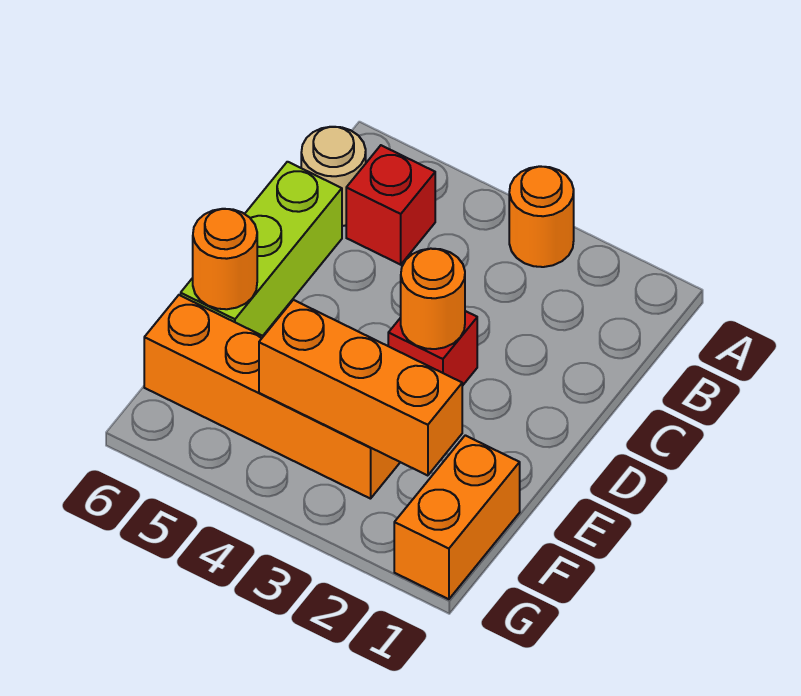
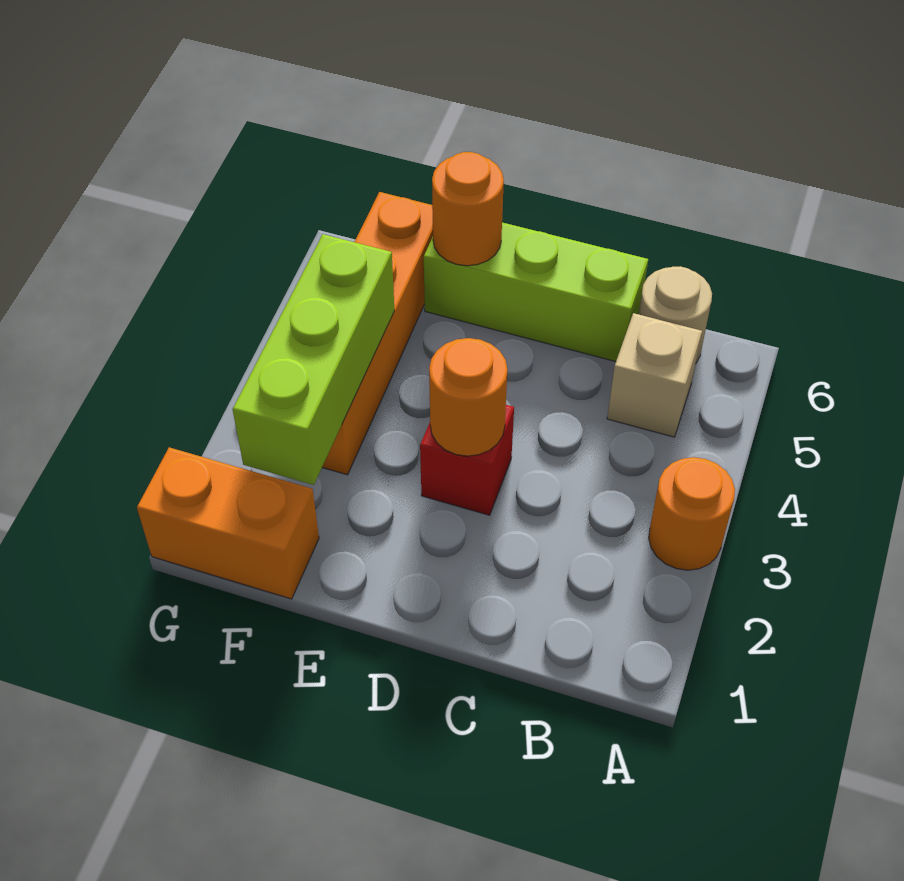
red 1x1 brick [346,145,435,265] -> tan 1x1 brick [607,313,702,437]
orange 1x3 brick [259,300,462,476] -> lime 1x3 brick [233,234,394,485]

